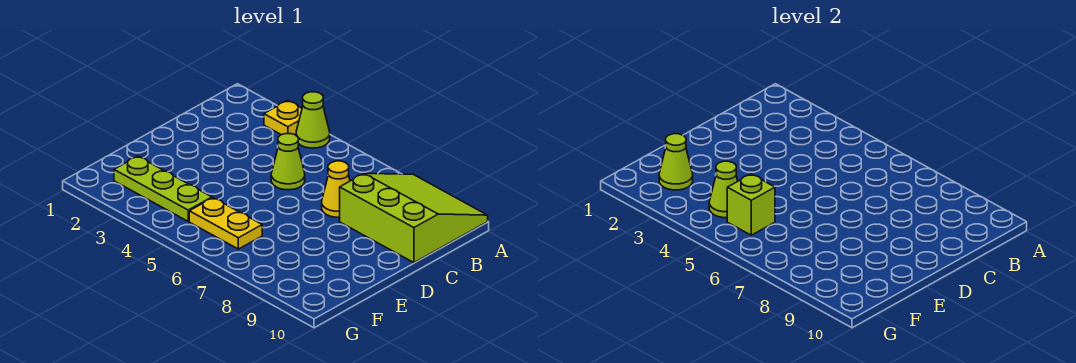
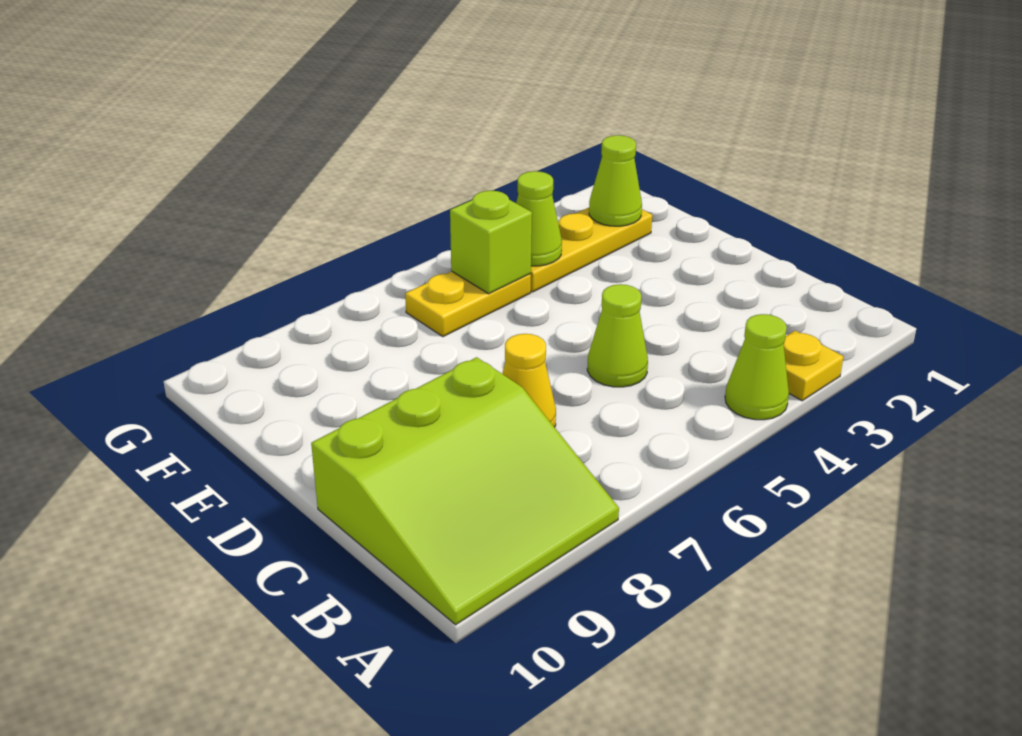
lime 1x3 plate [114,156,212,221] -> yellow 1x3 plate [531,208,652,292]

